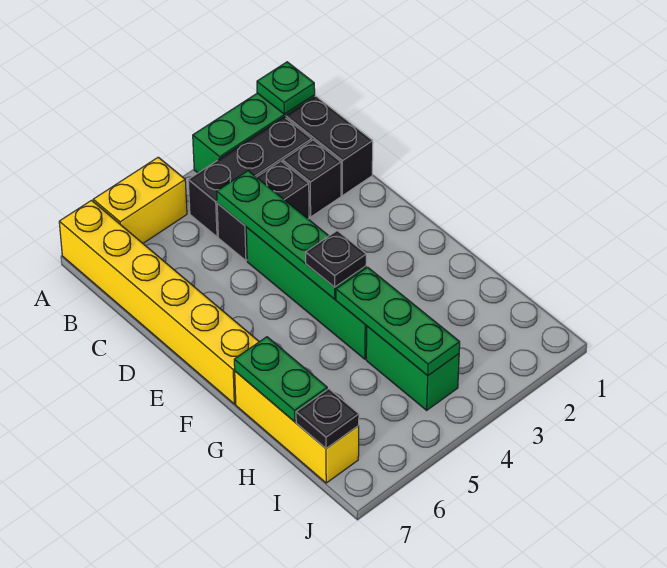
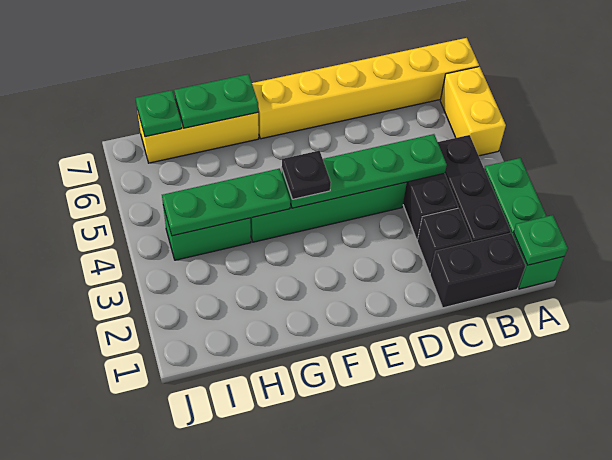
black 1x1 plate [296,389,359,448] -> green 1x1 plate [136,90,182,137]

